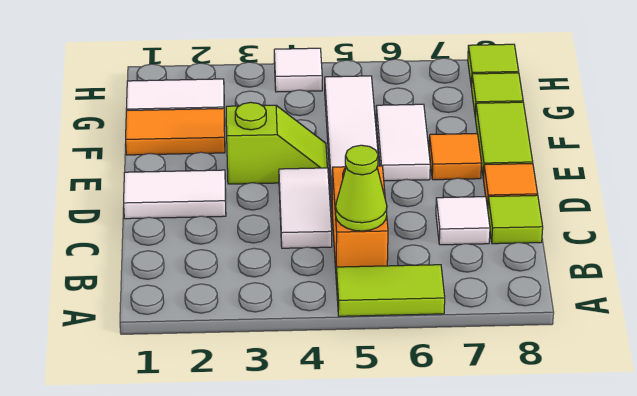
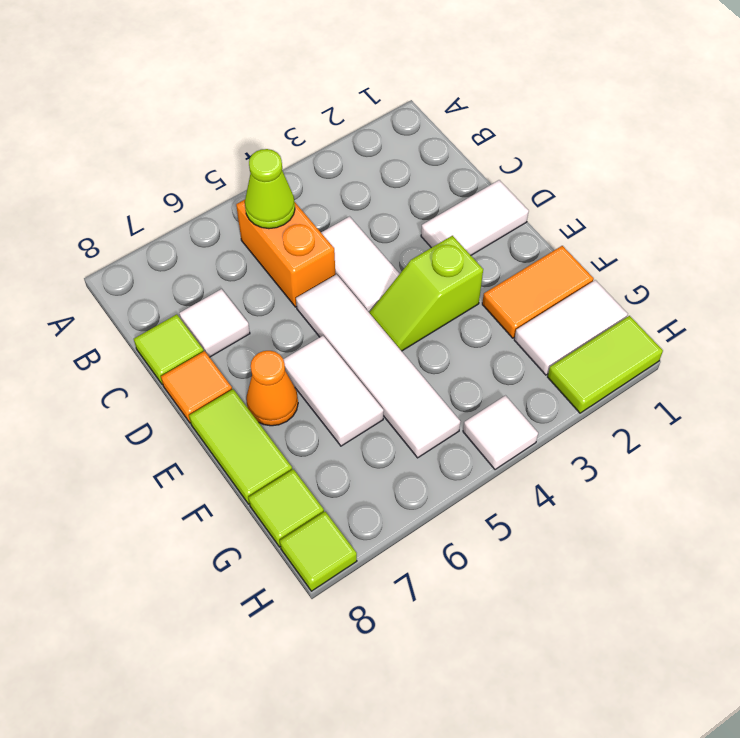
lime 1x2 tile [336,265,445,316] -> lime 1x2 tile moved to [548,316,663,413]
orange 1x1 tile [429,134,482,180] -> orange 1x1 cone [246,351,298,426]

